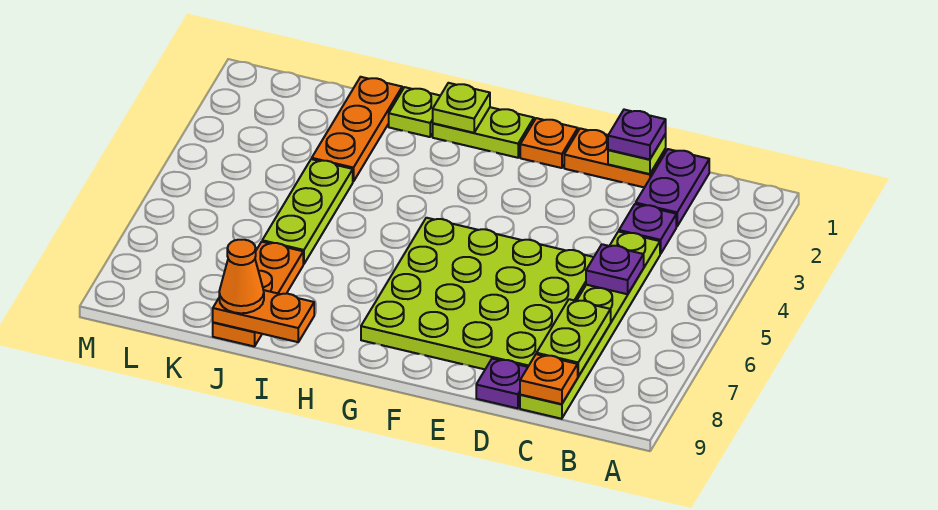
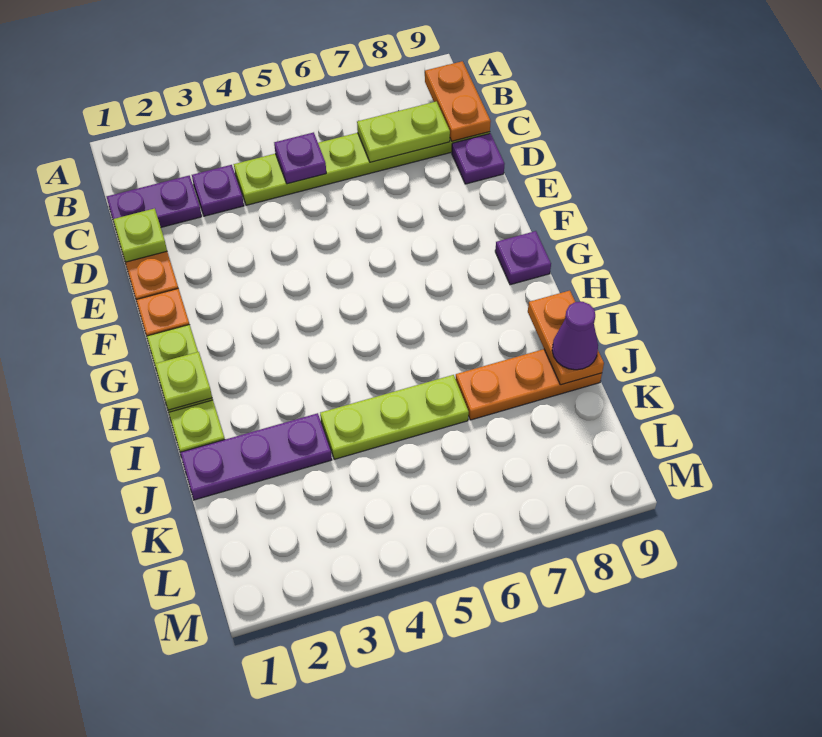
orange 1x1 plate [520,354,578,404] -> orange 1x2 plate [425,61,491,141]
purple 1x1 plate [608,110,666,159] -> purple 1x1 plate moved to [495,231,551,285]
lime 4x4 plate [361,218,594,369] -> none
orange 1x3 plate [312,77,402,182] -> purple 1x3 plate [180,413,332,500]
orange 1x1 cone [219,240,264,313] -> purple 1x1 cone [552,302,598,370]

